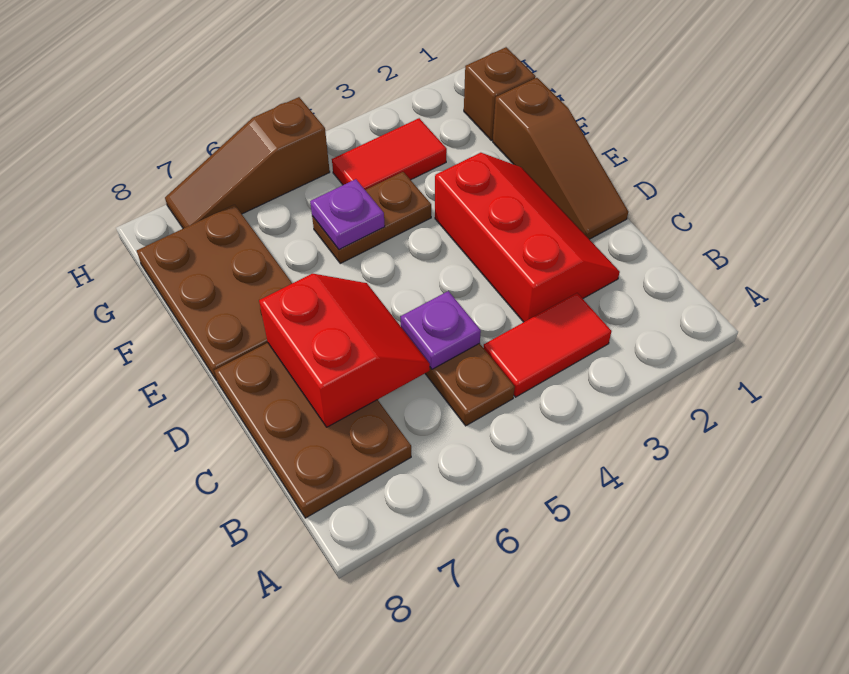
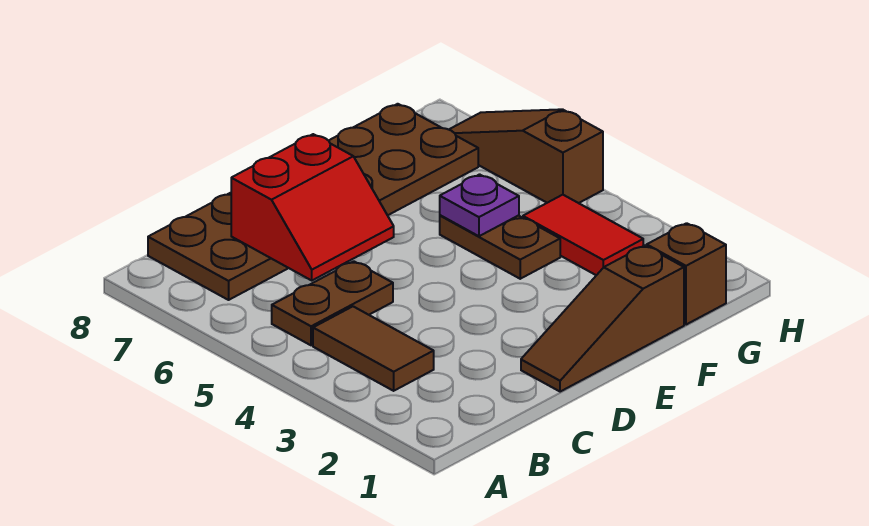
red 1x2 tile [484,293,612,397] -> brown 1x2 tile [313,306,434,391]
red 2x3 slope [435,153,620,322] -> none
purple 1x1 plate [401,291,481,369] -> none

